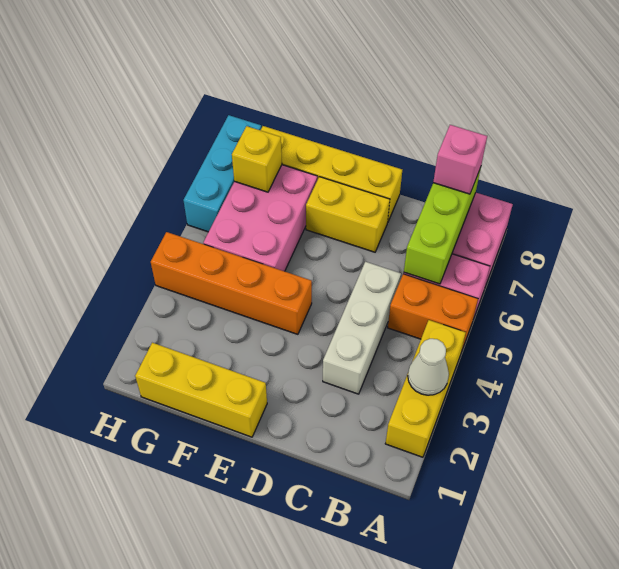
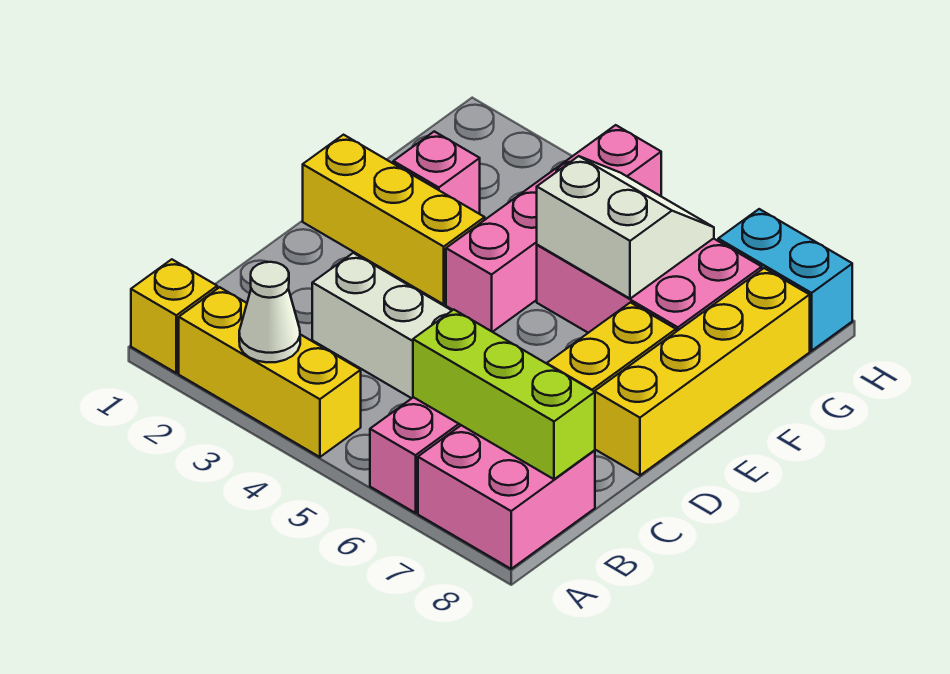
orange 1x2 brick [388,274,478,349] -> none
pink 1x1 brick [433,125,487,194] -> pink 1x1 brick moved to [393,131,480,214]
yellow 1x3 brick [135,343,267,437] -> yellow 1x3 brick turned to [303,135,485,304]
orange 1x4 brick [151,232,312,334] -> pink 1x4 brick [446,125,661,332]
none -> white 2x2 slope [537,156,714,299]
yellow 1x1 brick [232,126,282,192] -> yellow 1x1 brick moved to [131,259,217,373]
cyan 1x3 brick [183,115,261,232] -> cyan 1x2 brick [718,209,852,351]

